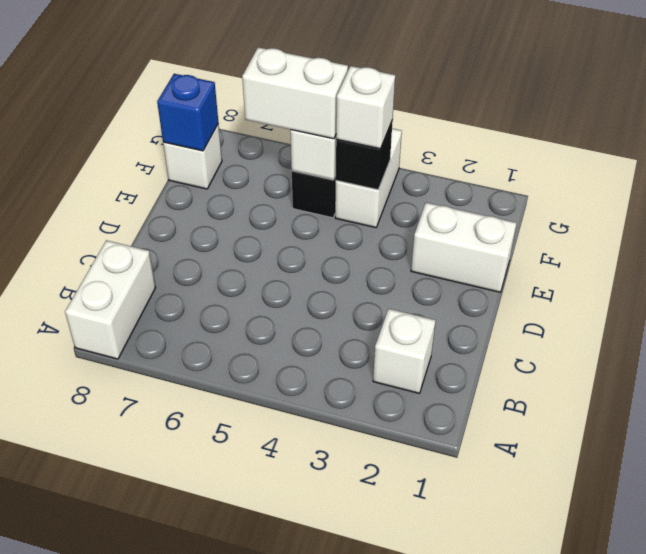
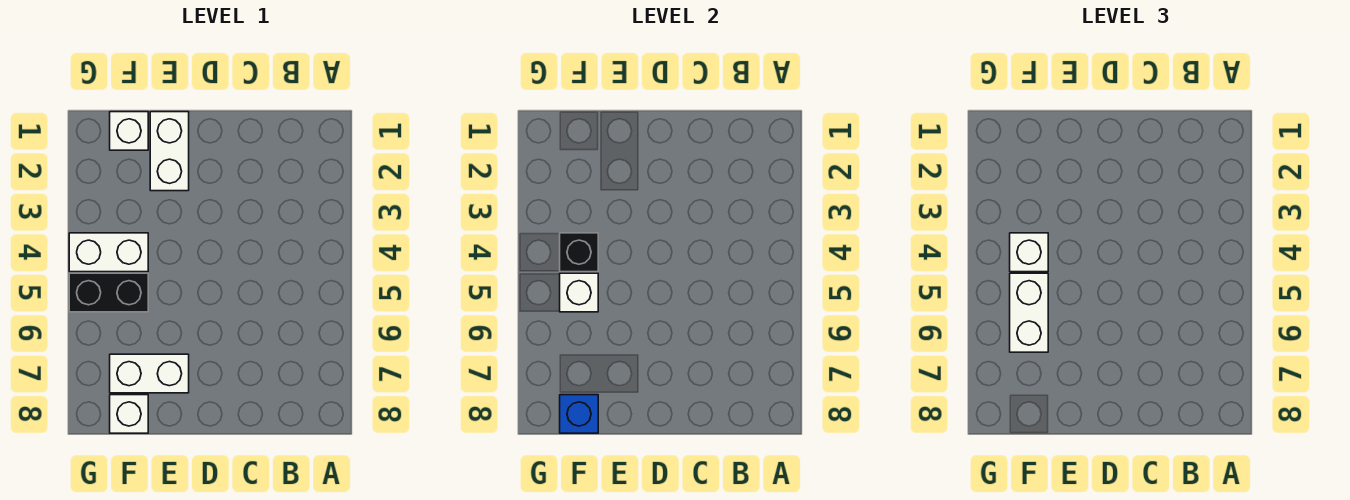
white 1x2 brick [65,240,156,359] -> white 1x2 brick moved to [110,354,189,393]
white 1x1 brick [373,309,436,393] -> white 1x1 brick moved to [110,112,148,150]

